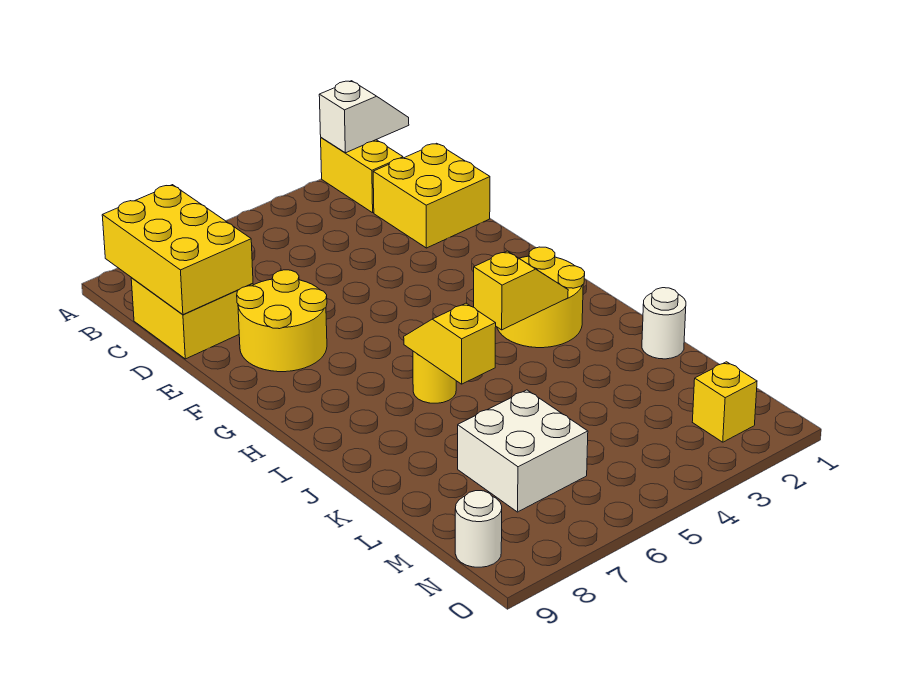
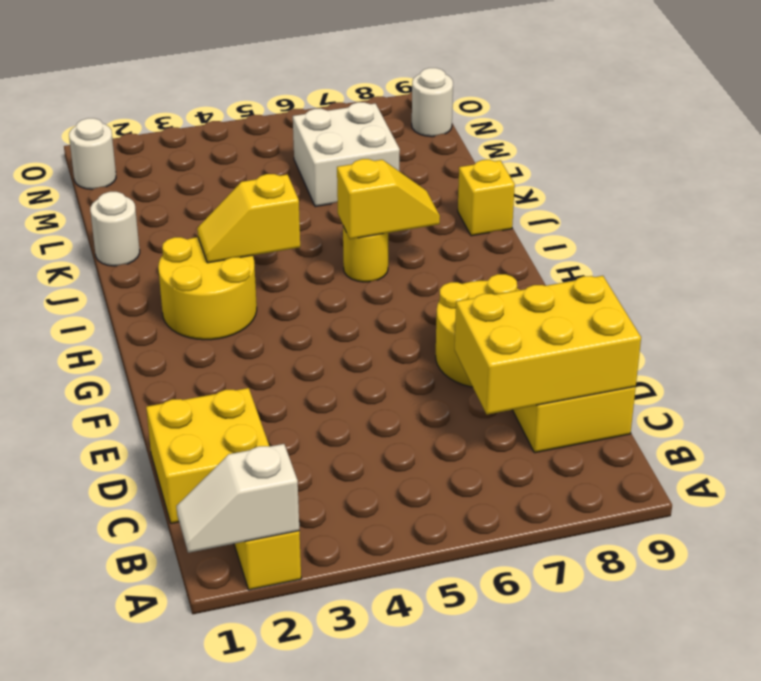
yellow 2x3 brick [102,185,253,315] -> yellow 2x3 brick turned to [455,276,641,414]
yellow 1x2 slope [404,303,496,384] -> yellow 1x2 slope turned to [337,159,440,239]
none -> white 1x1 round brick [69,118,116,189]
yellow 1x1 brick [692,362,757,442] -> yellow 1x1 brick moved to [458,160,515,236]

